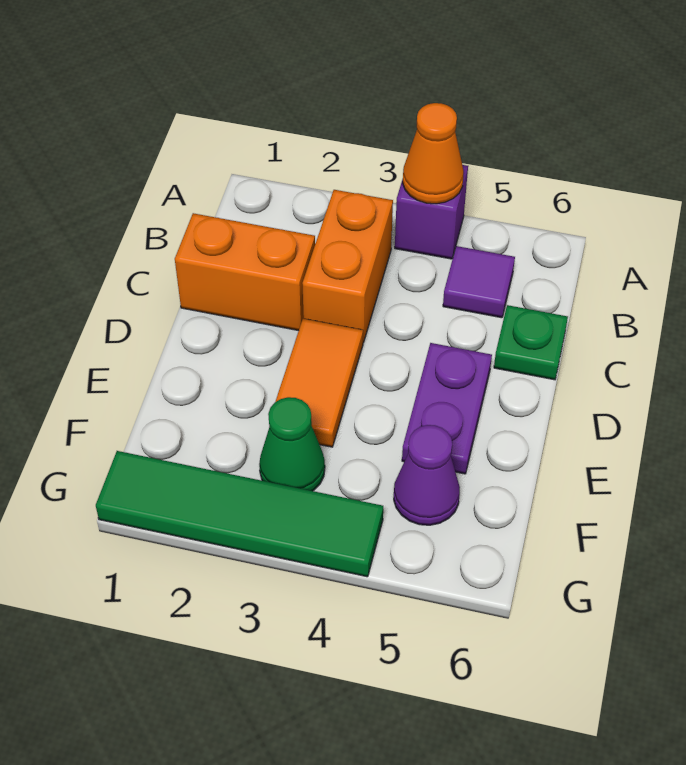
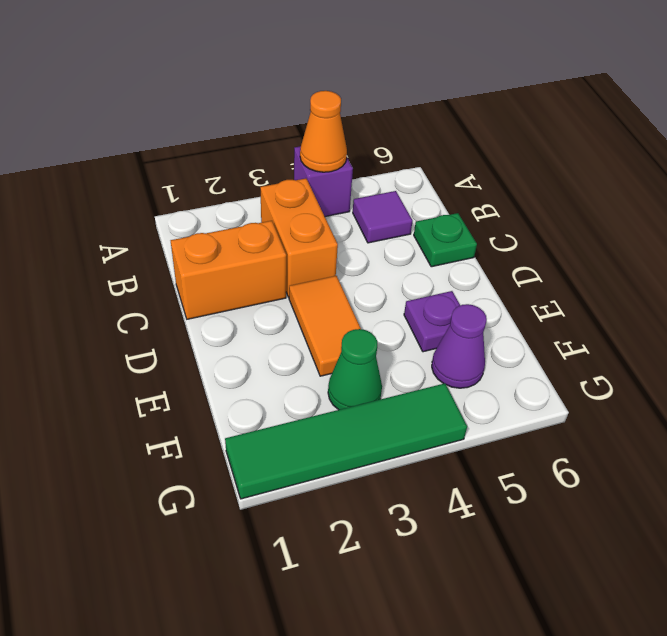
purple 1x2 plate [402,343,492,474] -> purple 1x1 plate [404,291,460,352]

